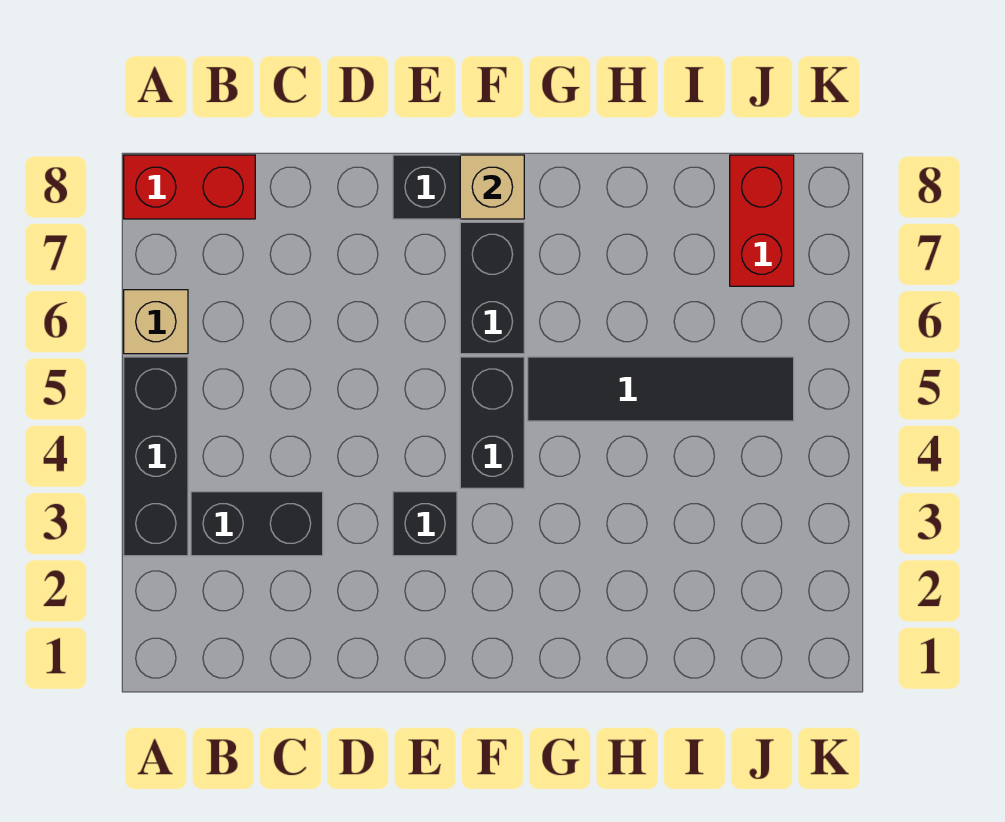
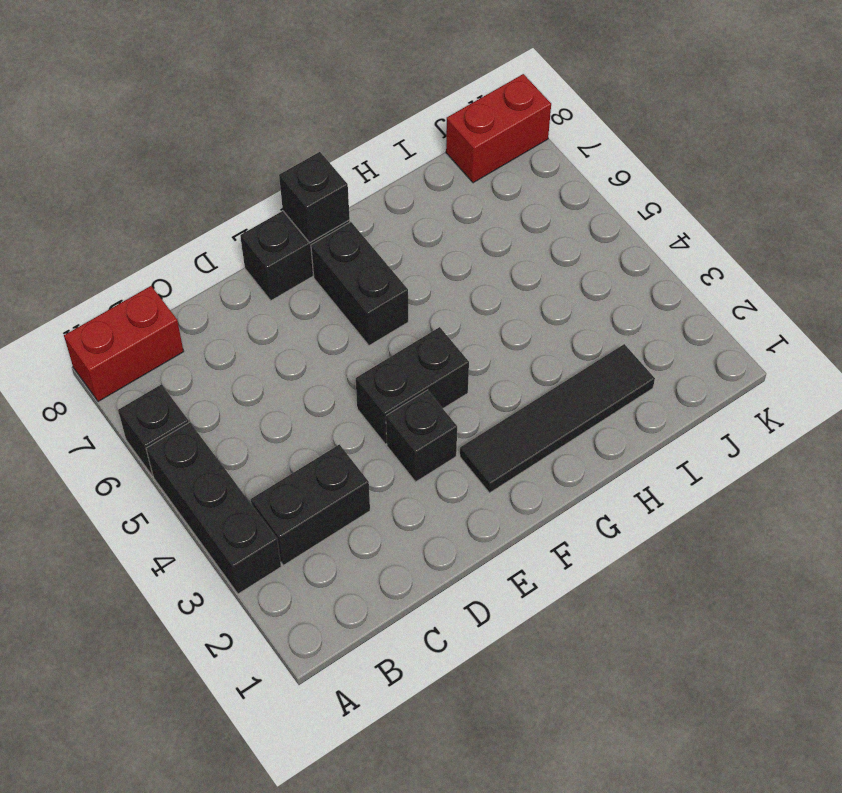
tan 1x1 brick [124,290,188,354] -> black 1x1 brick [118,384,189,476]
black 1x2 brick [460,357,524,488] -> black 1x2 brick turned to [356,327,469,444]
tan 1x1 brick [460,155,524,219] -> black 1x1 brick [279,152,350,243]
black 1x4 tile [528,357,794,421] -> black 1x4 tile moved to [460,344,655,493]
red 1x2 brick [730,155,794,286] -> red 1x2 brick turned to [446,74,551,183]

